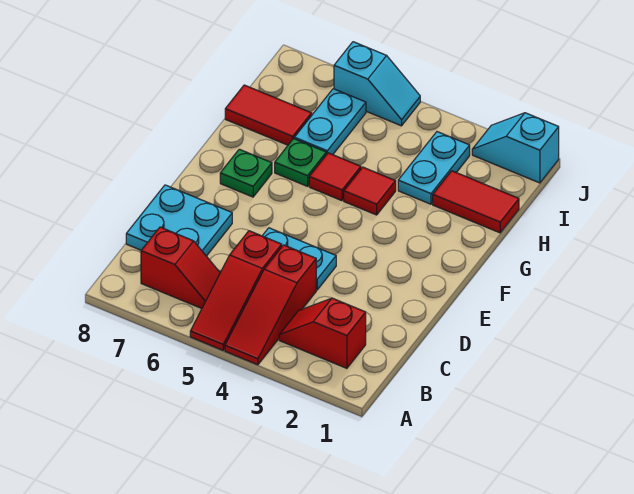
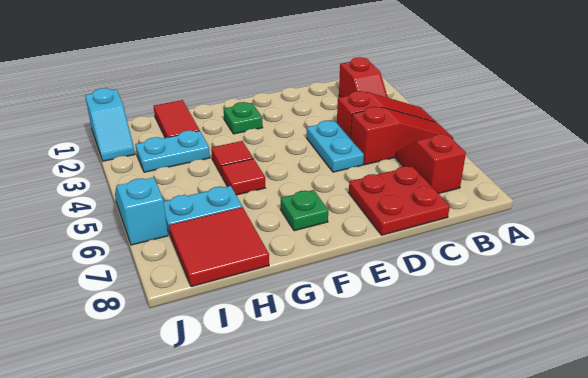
cyan 2x2 plate [126,185,232,256] -> red 2x2 plate [349,166,450,235]
green 1x1 plate [275,139,326,186] -> green 1x1 plate moved to [224,102,263,134]
red 1x2 tile [225,85,312,145] -> red 2x2 tile [169,207,269,287]

